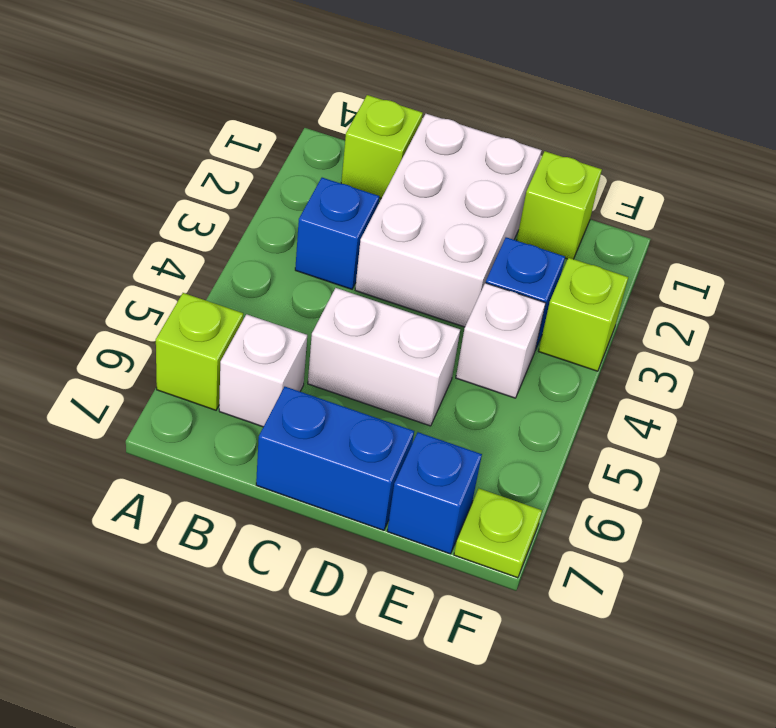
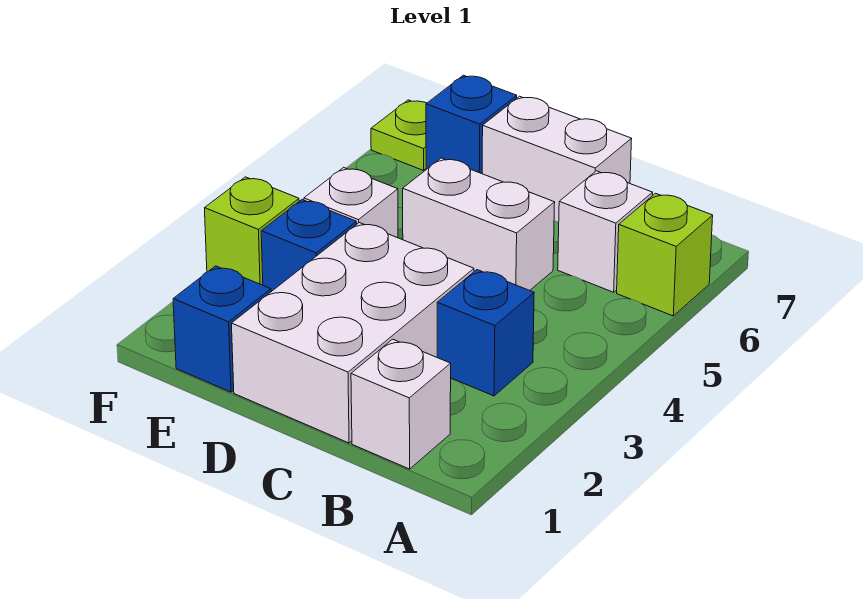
lime 1x1 brick [341,95,423,198] -> white 1x1 brick [351,339,451,469]
blue 1x2 brick [256,387,414,530] -> white 1x2 brick [482,96,632,222]
lime 1x1 brick [517,151,602,259] -> blue 1x1 brick [173,266,271,392]

